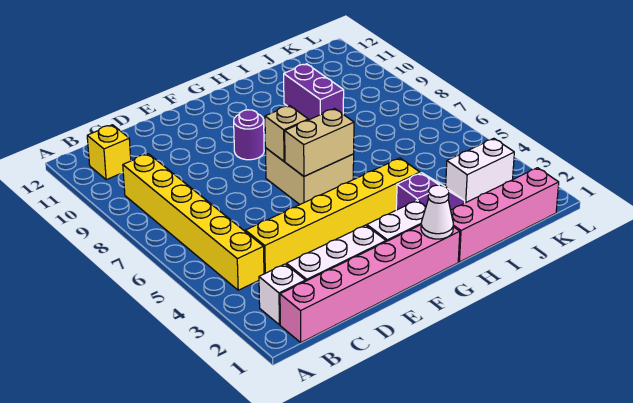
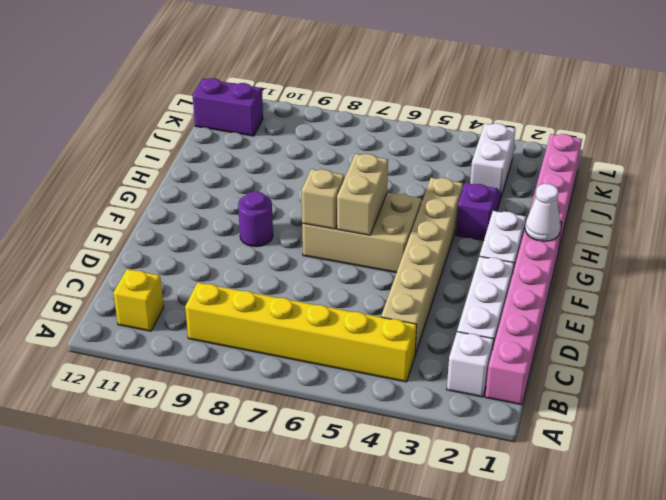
yellow 1x6 brick [245,158,420,274] -> tan 1x6 brick [381,178,463,355]
tan 2x2 brick [266,148,354,204] -> tan 2x3 brick [302,193,421,273]
purple 1x2 brick [284,64,344,120] -> purple 1x2 brick moved to [193,78,263,136]

